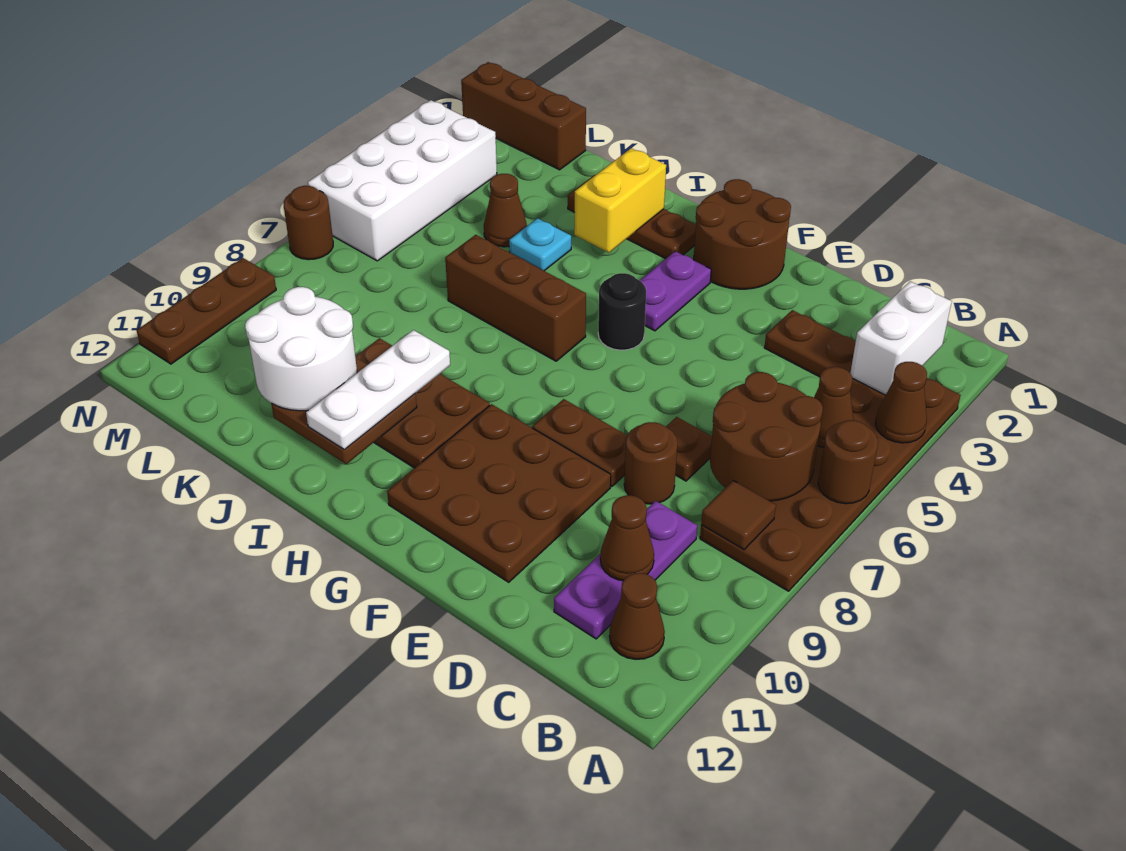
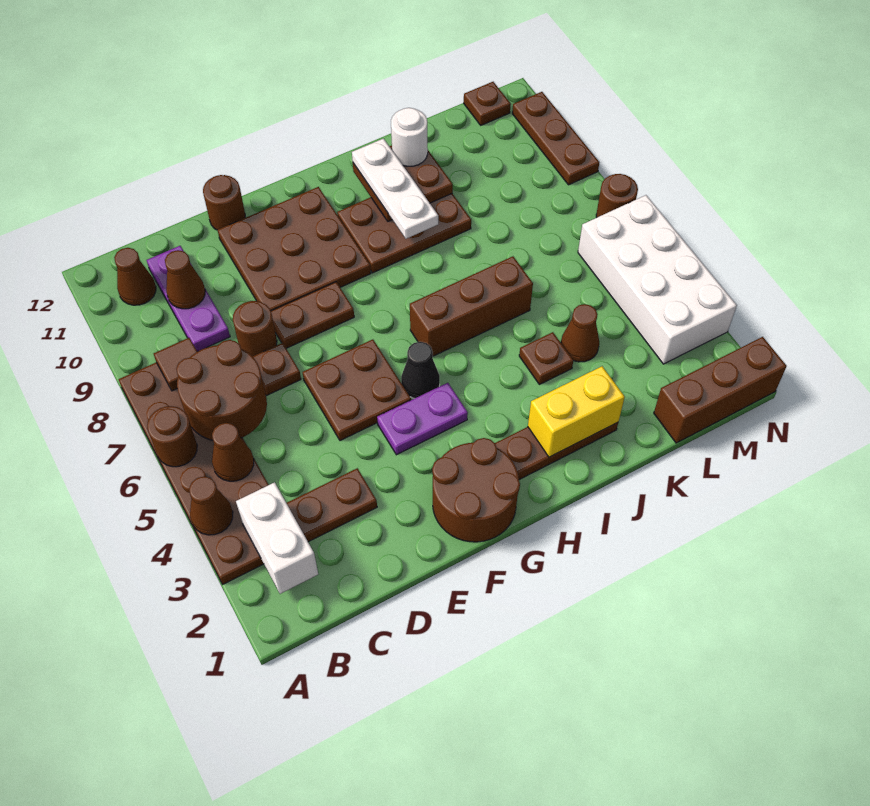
none -> brown 2x2 plate [303,339,411,441]
none -> brown 1x1 round brick [203,175,245,230]
purple 1x2 plate [640,251,711,331] -> purple 1x2 plate turned to [377,383,468,455]
black 1x1 round brick [598,273,646,350] -> black 1x1 cone [401,342,440,398]
yellow 1x2 brick [574,148,666,253] -> yellow 1x2 brick turned to [528,366,625,457]
cyan 1x1 plate [509,218,571,271] -> brown 1x1 plate [519,332,573,384]
white 2x2 round brick [245,287,357,411] -> white 1x1 round brick [391,108,428,166]
none -> brown 1x1 plate [464,82,511,125]

